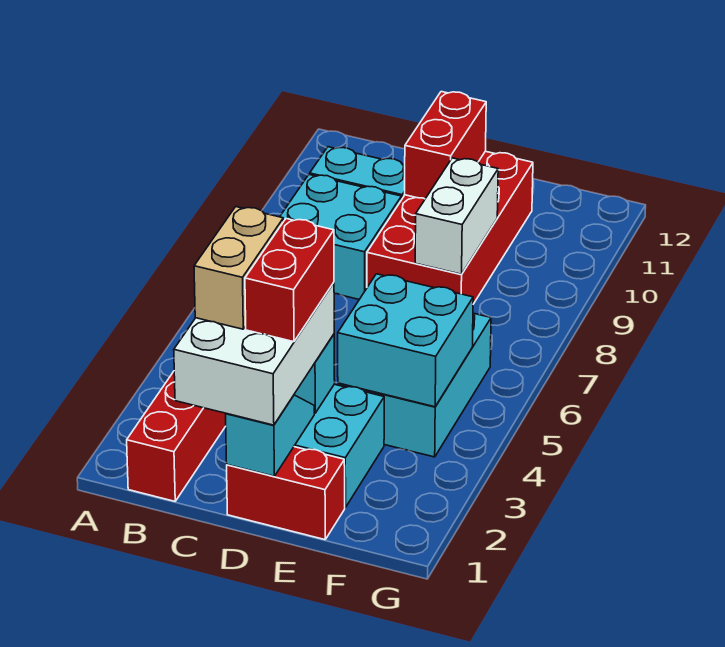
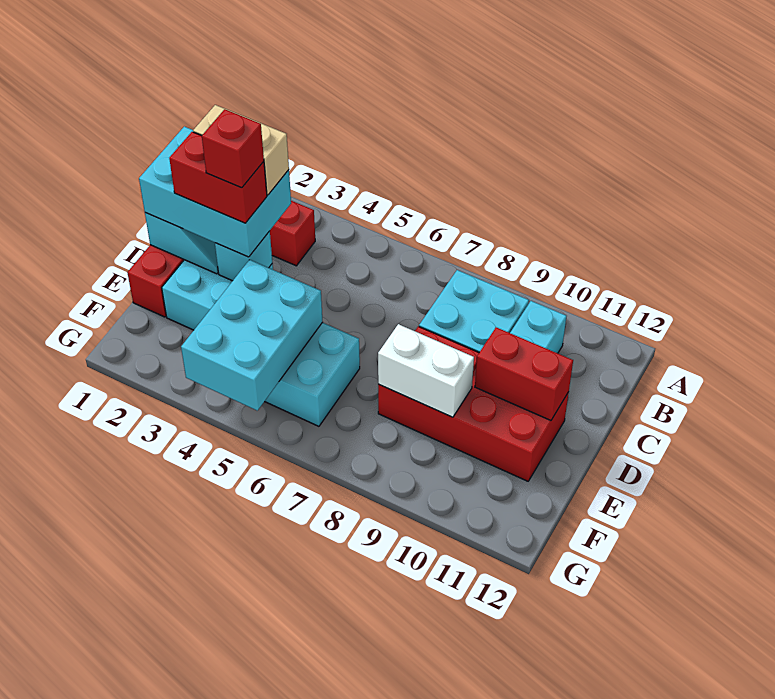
white 2x3 brick [174,282,334,425] -> cyan 2x3 brick [139,126,291,257]
none -> red 1x1 brick [202,109,264,188]
cyan 2x2 brick [338,274,473,407] -> cyan 2x3 brick [181,260,322,411]

